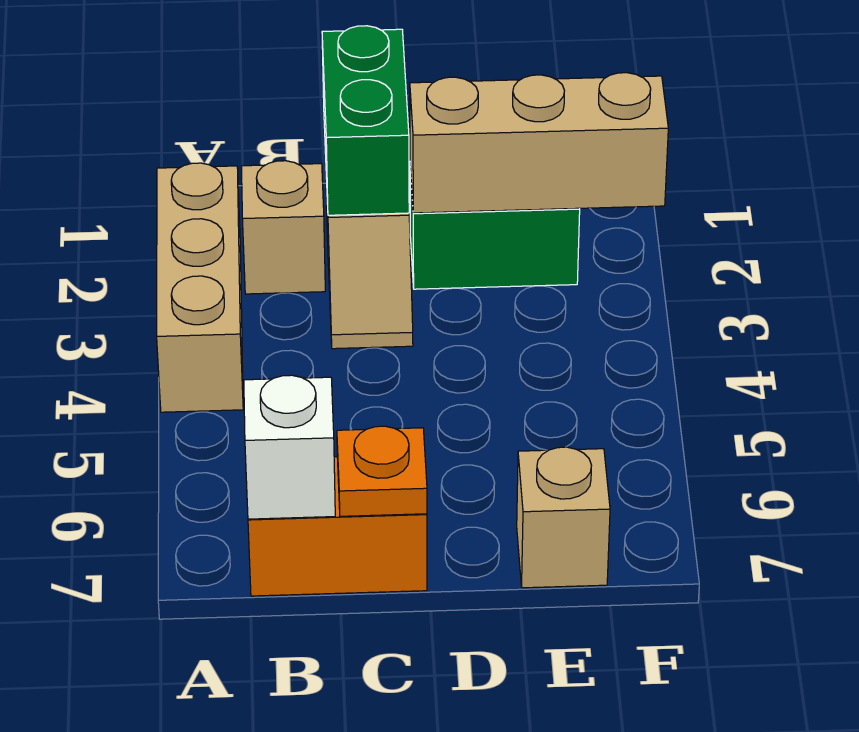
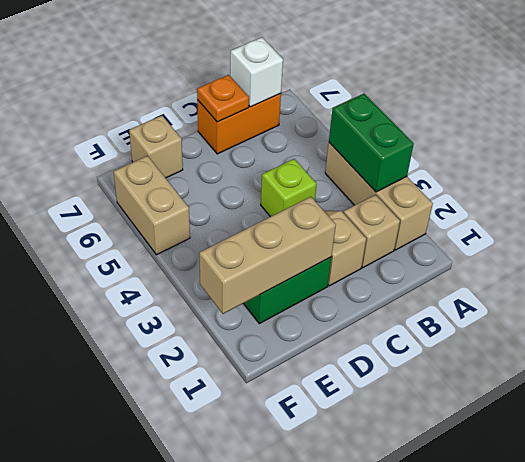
green 1x2 brick [322,26,409,215] -> green 1x2 brick moved to [329,94,414,192]
none -> lime 1x1 brick [261,159,316,217]
none -> tan 1x2 brick [113,156,190,255]

